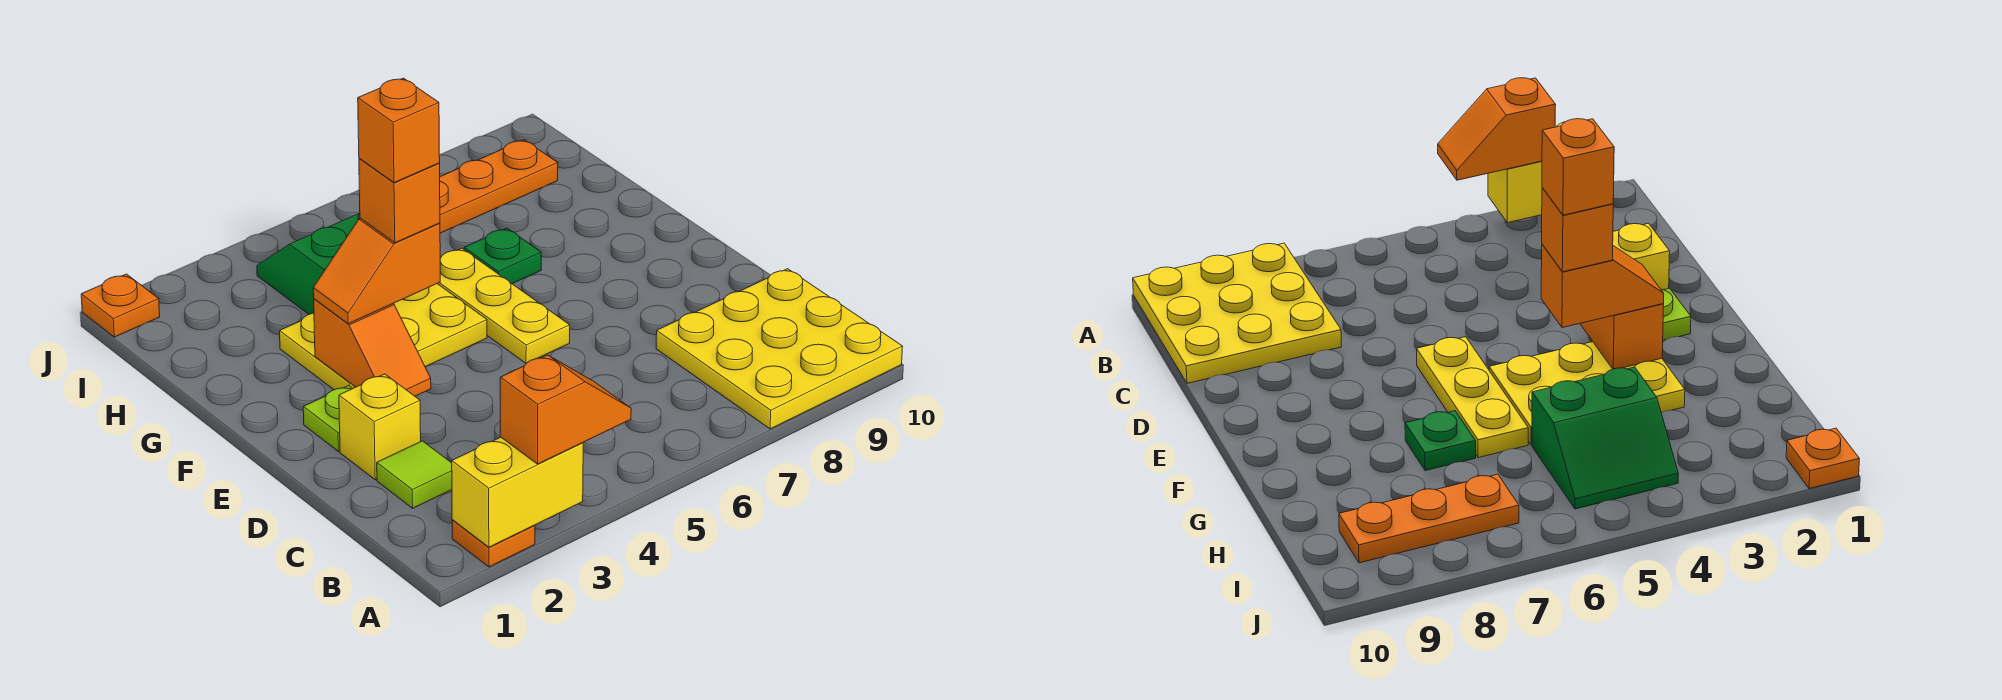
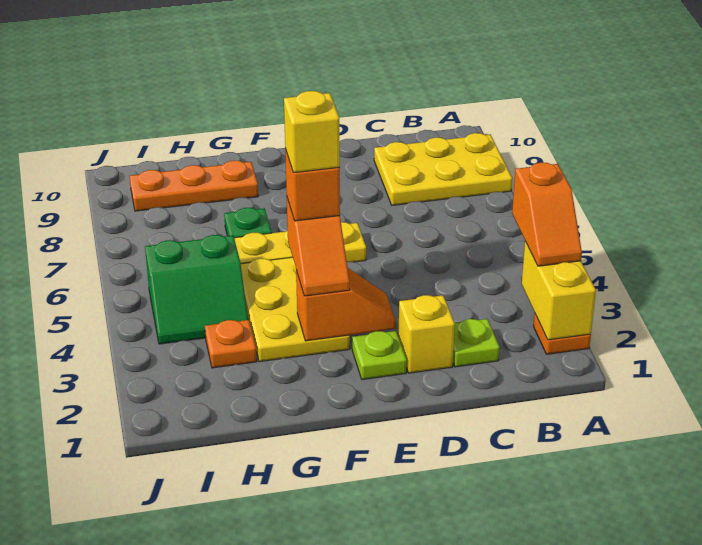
orange 1x2 slope [500,355,631,464] -> orange 1x2 slope turned to [512,163,582,266]
yellow 3x3 plate [656,269,903,429] -> yellow 2x3 plate [374,133,512,205]
lime 1x1 tile [377,441,452,508] -> lime 1x1 plate [453,319,500,367]
orange 1x1 brick [358,78,440,183] -> yellow 1x1 brick [284,91,340,173]
green 2x2 slope [257,213,360,314] -> green 2x2 slope turned to [145,235,248,344]
orange 1x3 plate [440,140,558,233] -> orange 1x3 plate turned to [130,161,258,211]
orange 1x1 plate [81,274,160,337] -> orange 1x1 plate moved to [205,320,257,368]

